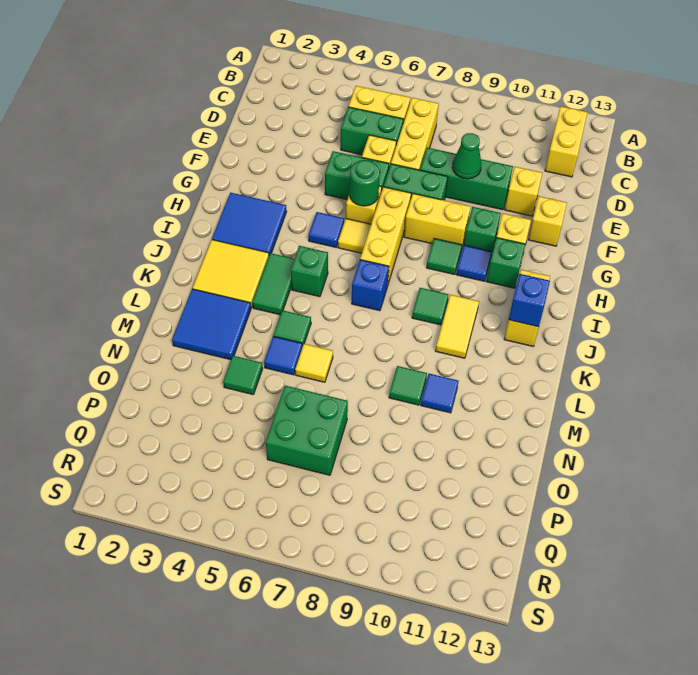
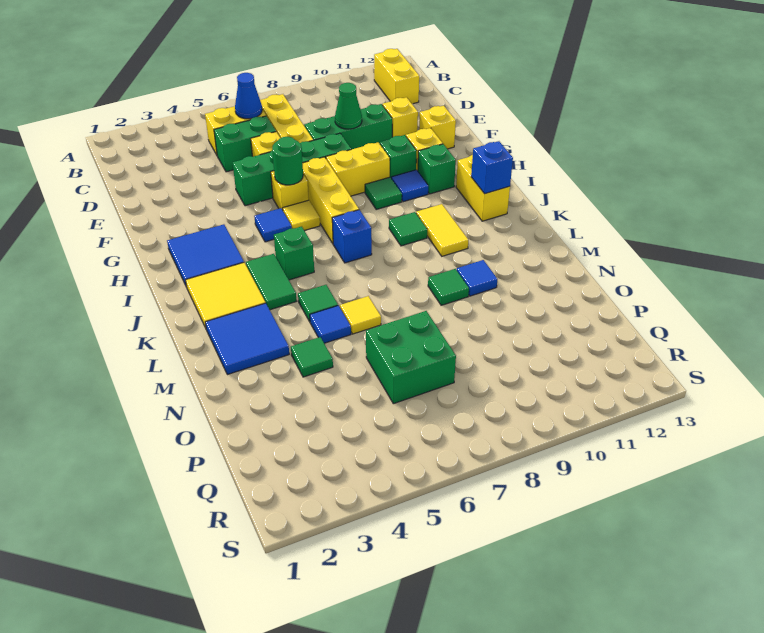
none -> blue 1x1 cone [235,73,262,119]

